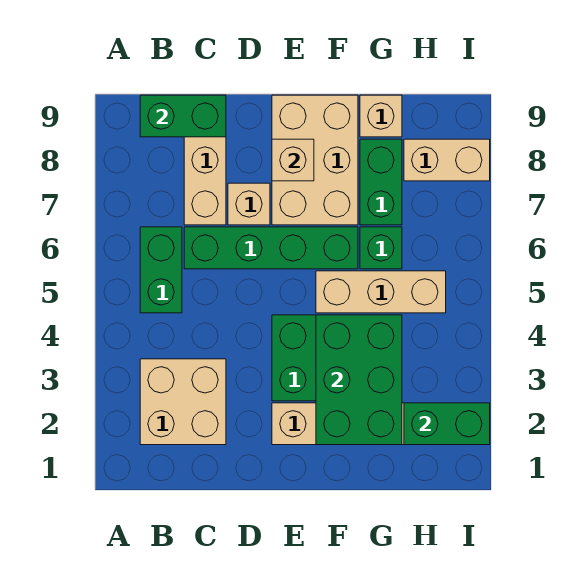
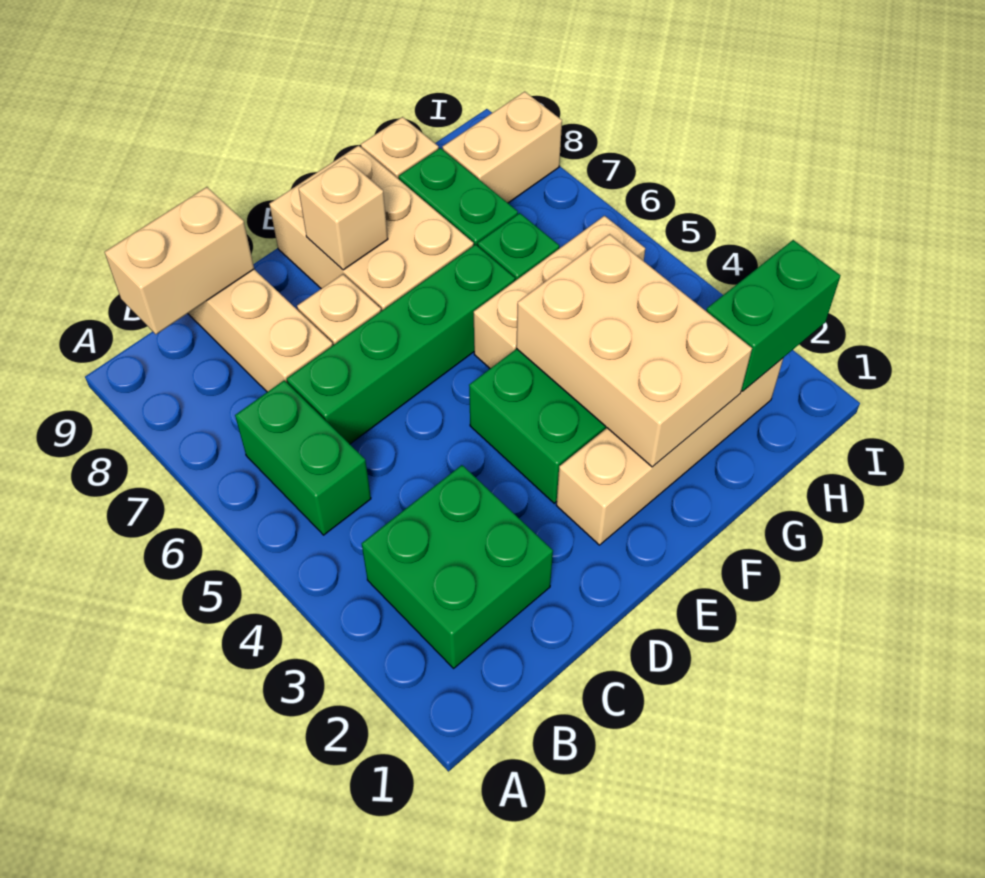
tan 2x2 brick [140,359,226,445] -> green 2x2 brick [362,465,553,668]
green 1x2 brick [140,95,226,137] -> tan 1x2 brick [104,187,254,334]
green 2x3 brick [316,315,402,445] -> tan 2x3 brick [516,234,752,467]

